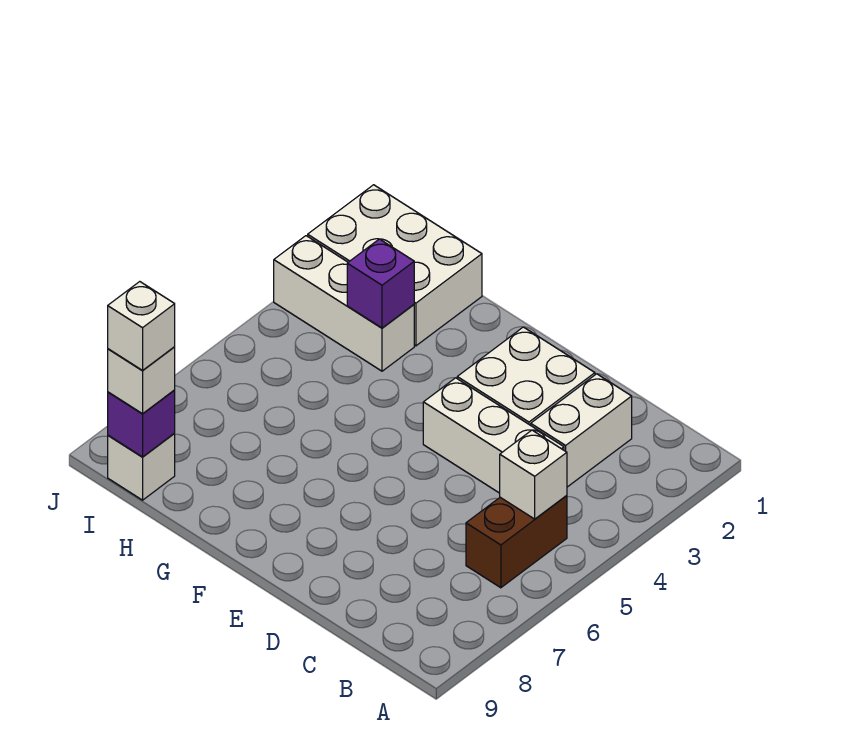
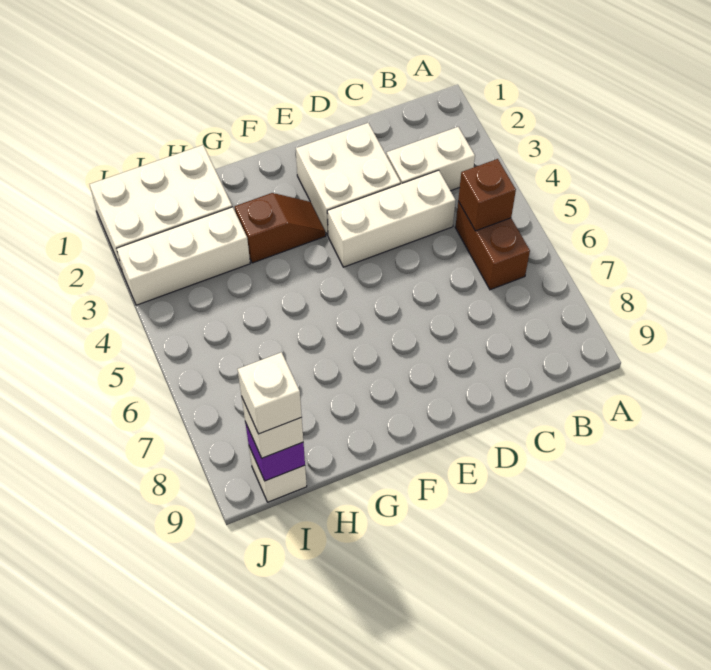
white 1x1 brick [500,430,567,519] -> brown 1x1 brick [458,159,516,231]
white 1x2 brick [531,374,632,487] -> white 1x2 brick turned to [386,127,475,191]
none -> brown 1x2 slope [235,193,326,263]
purple 1x1 brick [347,239,414,328] -> none

